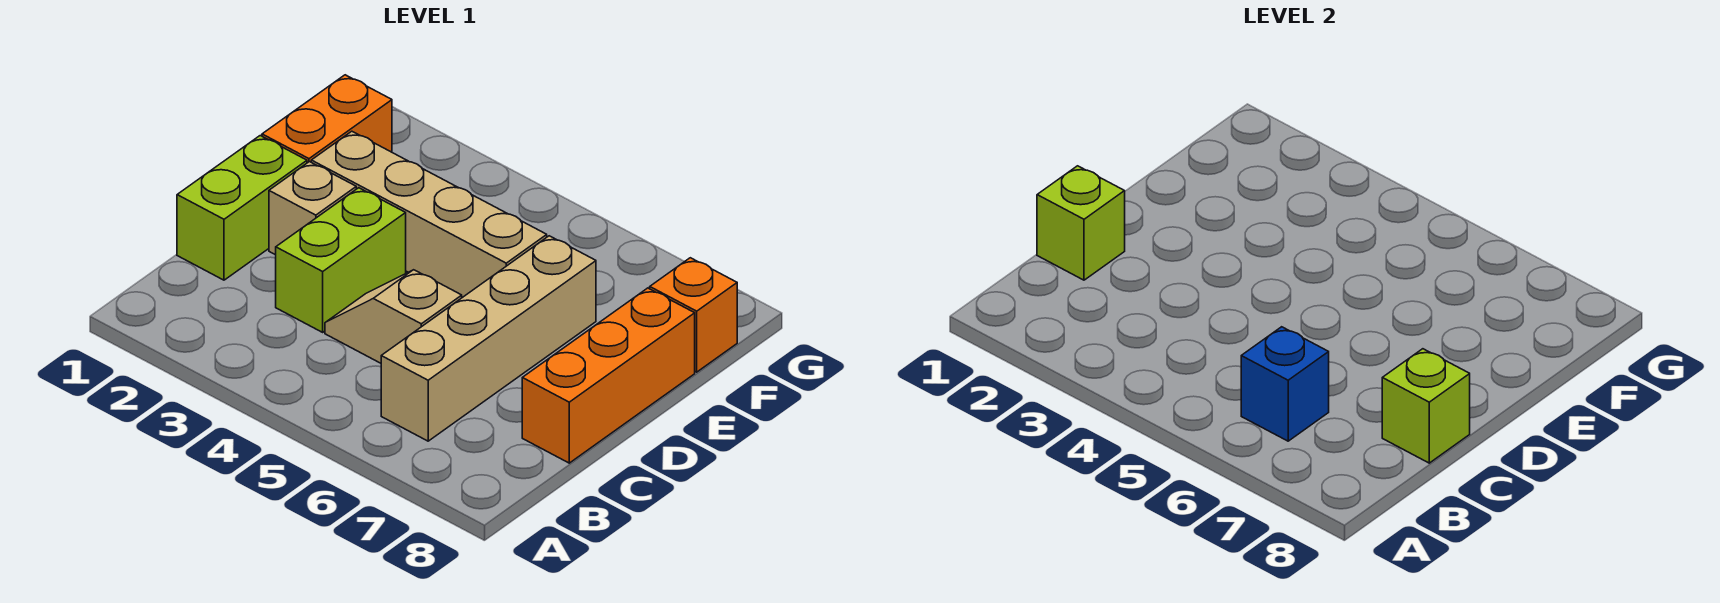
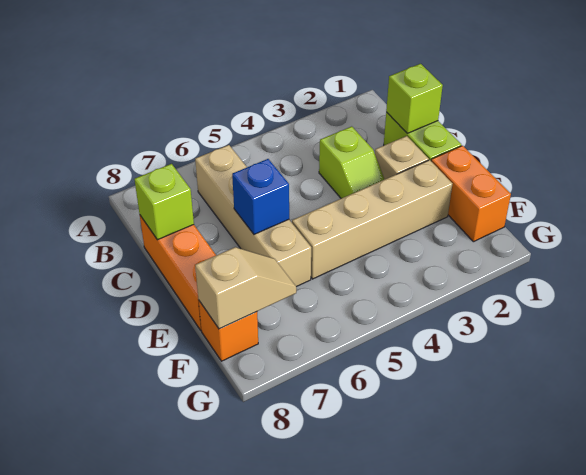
blue 1x1 brick [1241,327,1329,441] -> blue 1x1 brick moved to [232,159,289,234]
lime 1x2 brick [276,188,406,332] -> lime 1x2 slope [319,126,384,198]
tan 1x2 slope [325,270,462,363] -> tan 1x2 slope moved to [195,247,296,329]

